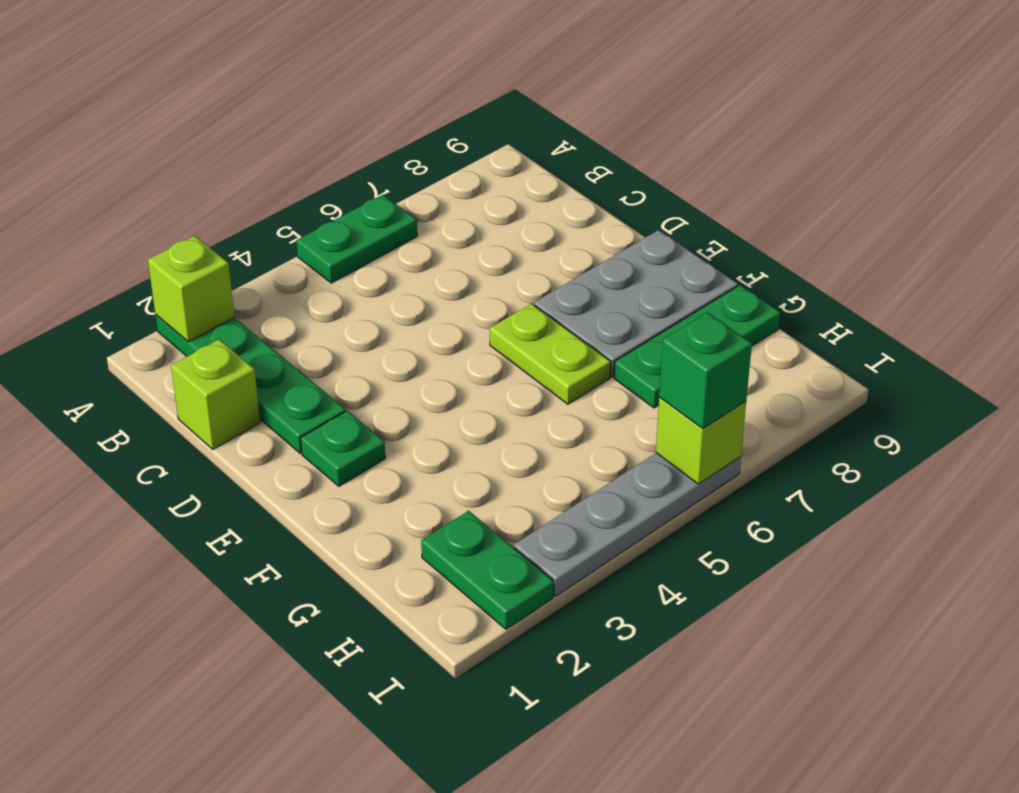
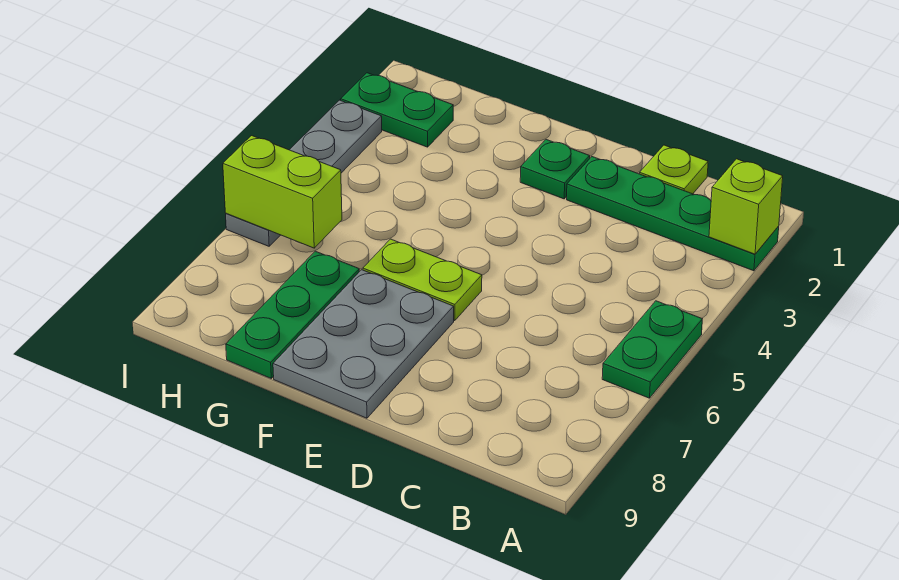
lime 1x1 brick [171,339,260,449] -> lime 1x1 plate [640,145,708,194]
lime 1x1 brick [656,397,746,484] -> lime 1x2 brick [223,136,342,248]
green 1x1 brick [659,312,752,428] -> none

